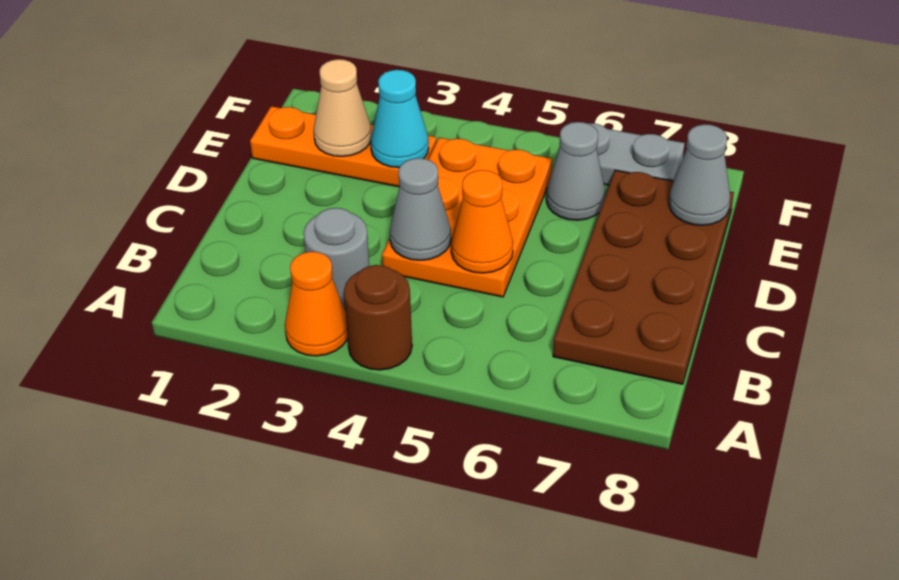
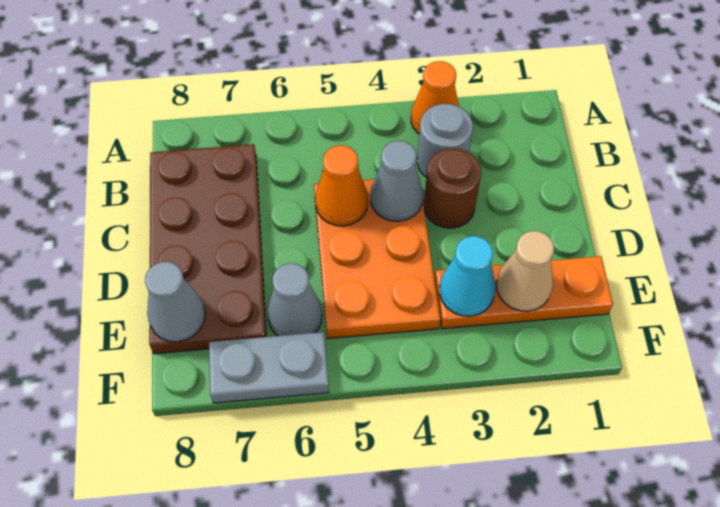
brown 1x1 round brick [344,265,412,370] -> brown 1x1 round brick moved to [424,148,481,228]

